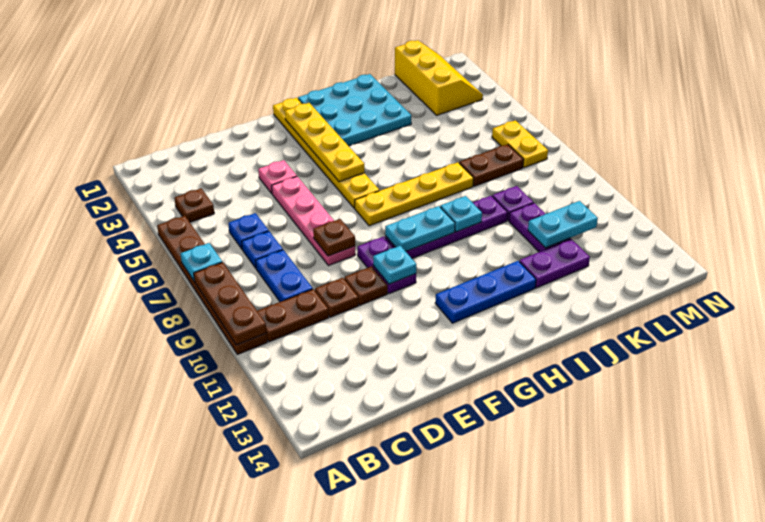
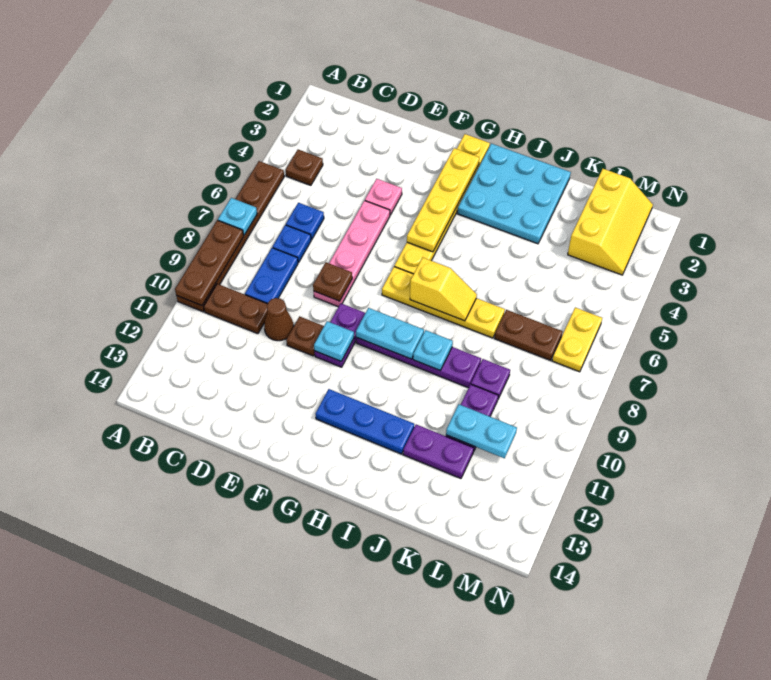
brown 1x1 plate [315,278,358,317] -> brown 1x1 cone [264,298,294,341]
none -> yellow 1x2 slope [410,257,477,321]

